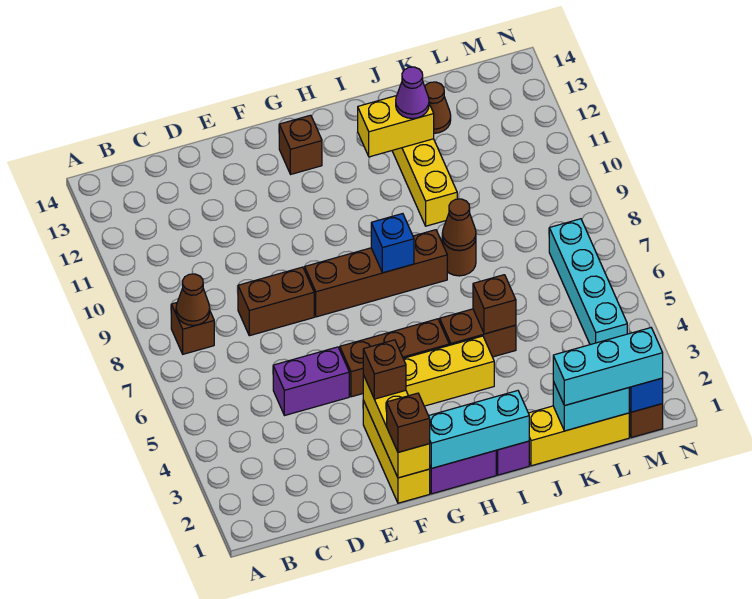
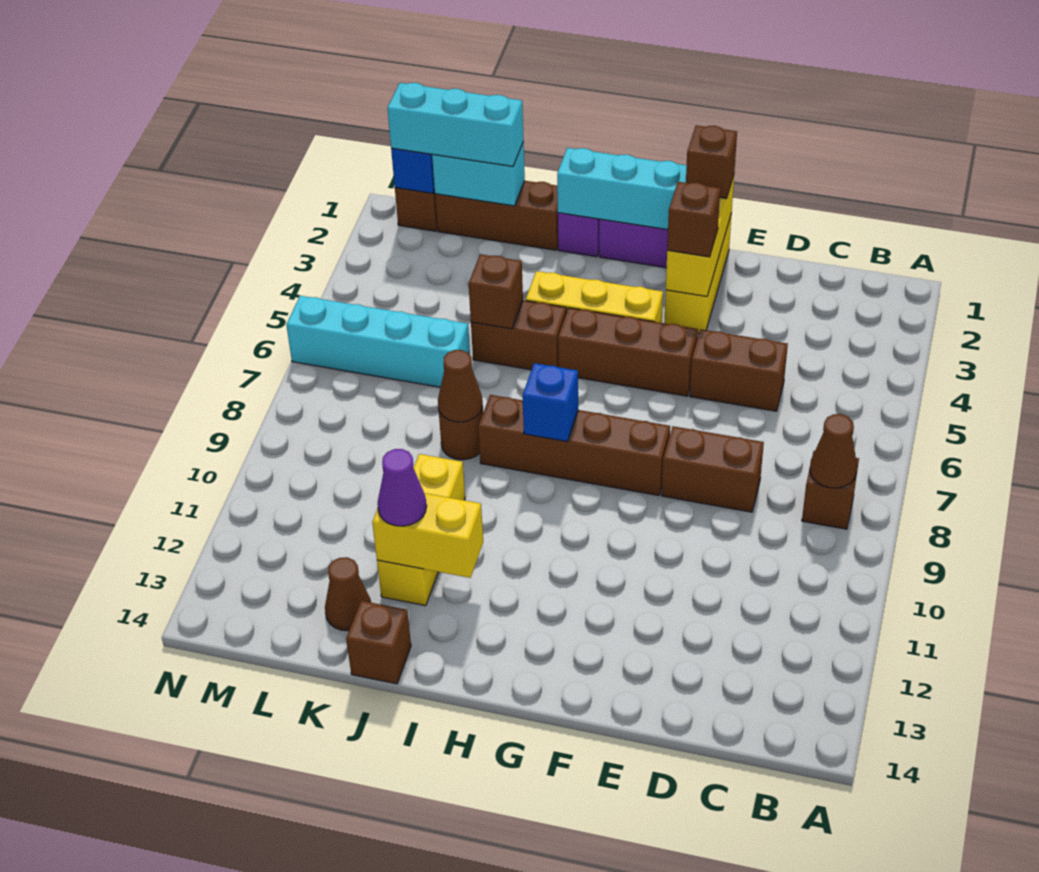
purple 1x2 brick [273,347,349,416] -> brown 1x2 brick [690,329,788,411]
brown 1x1 brick [279,115,322,174] -> brown 1x1 brick moved to [346,601,411,684]
yellow 1x3 brick [529,406,629,466] -> brown 1x3 brick [435,181,558,250]
cyan 1x4 brick [549,219,627,345] -> cyan 1x4 brick turned to [286,296,470,387]

